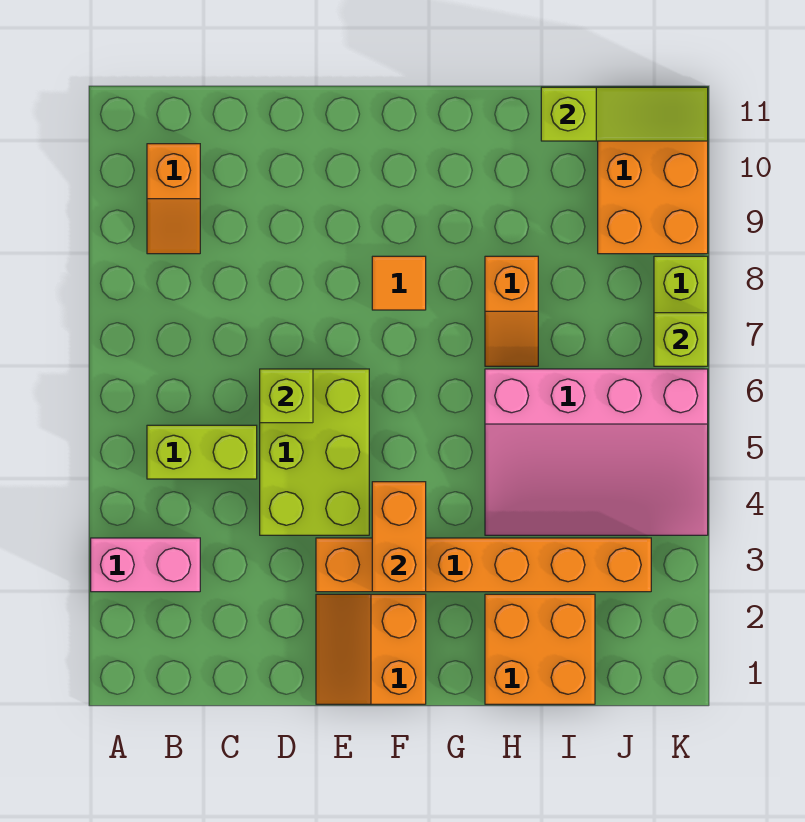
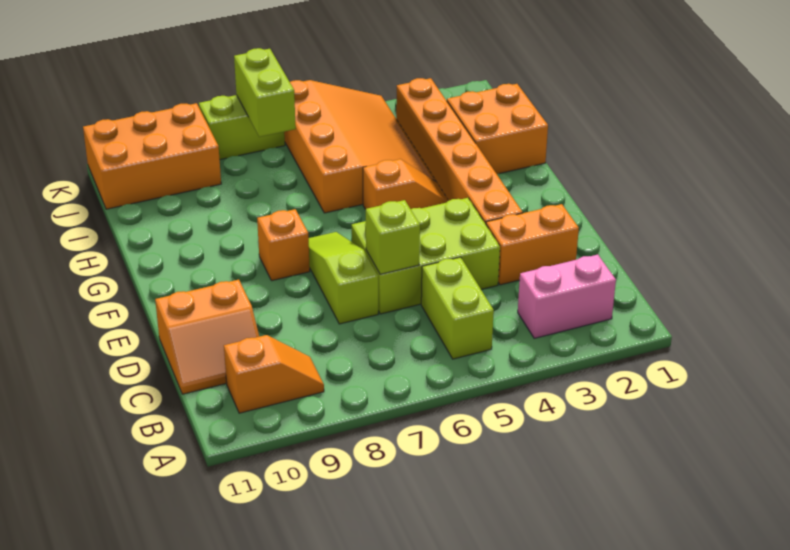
pink 1x2 brick [91,538,200,592] -> pink 1x2 brick turned to [518,255,616,338]
orange 2x2 slope [316,594,426,704] -> orange 2x2 slope moved to [155,280,259,394]
orange 1x2 brick [372,482,426,592] -> orange 1x2 brick moved to [486,204,579,285]
orange 1x1 tile [372,256,426,310] -> orange 1x1 brick [257,209,310,281]
pink 3x4 slope [485,369,708,535] -> orange 3x4 slope [284,80,436,213]
orange 1x2 slope [485,256,538,366] -> orange 1x2 slope moved to [363,159,449,209]
lime 1x3 slope [541,87,708,141] -> lime 1x3 slope moved to [309,232,378,324]
lime 1x1 brick [654,313,708,366] -> lime 1x2 brick [234,48,296,137]

